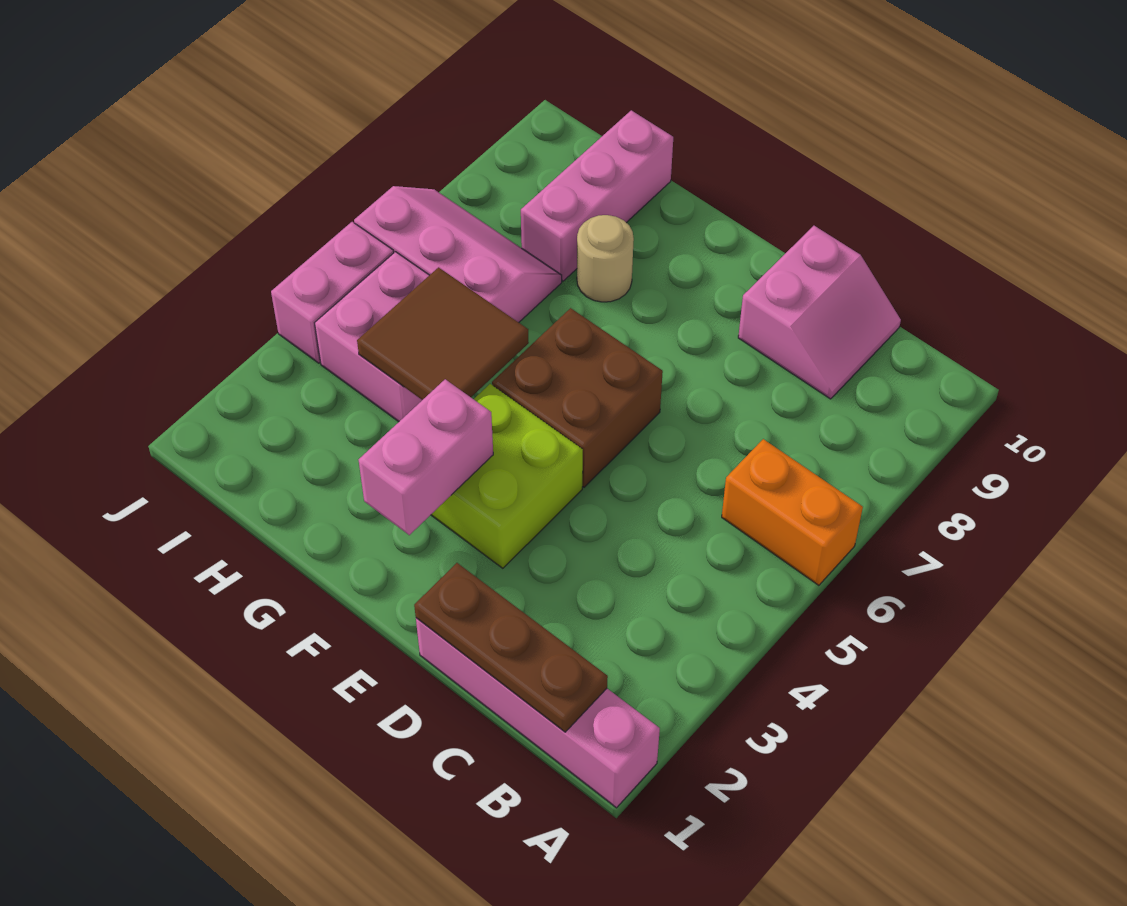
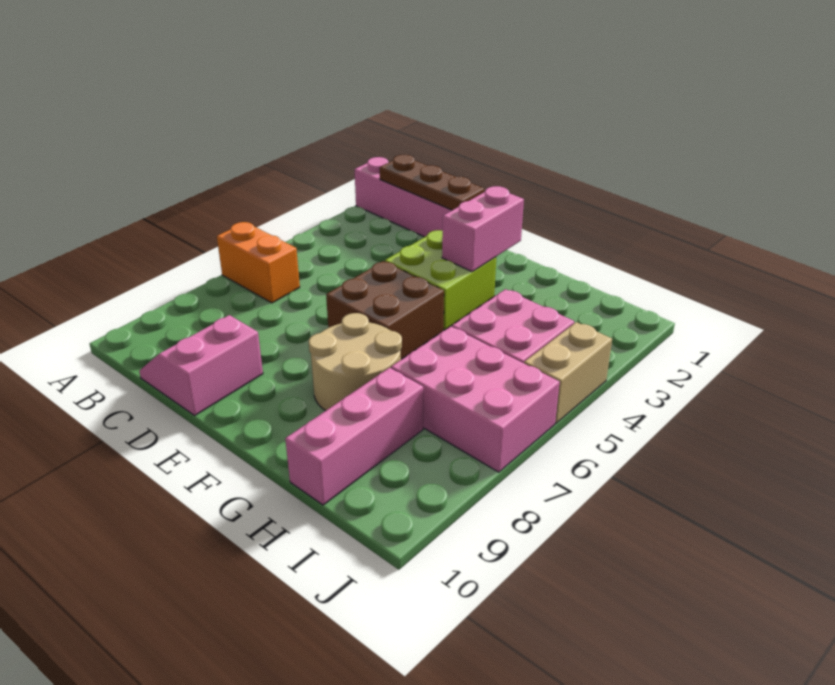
brown 2x2 tile [357,267,529,400] -> none
tan 1x1 round brick [577,215,634,302] -> tan 2x2 round brick [309,313,402,411]
pink 2x3 slope [354,186,562,322] -> pink 2x3 brick [391,326,560,472]
pink 1x2 brick [271,222,394,363] -> tan 1x2 brick [524,322,612,423]

